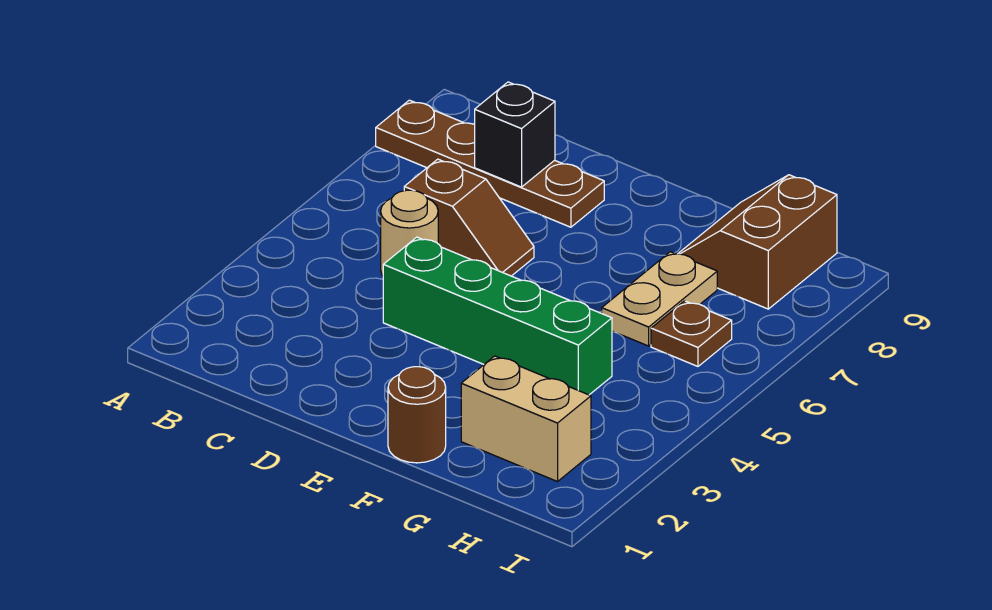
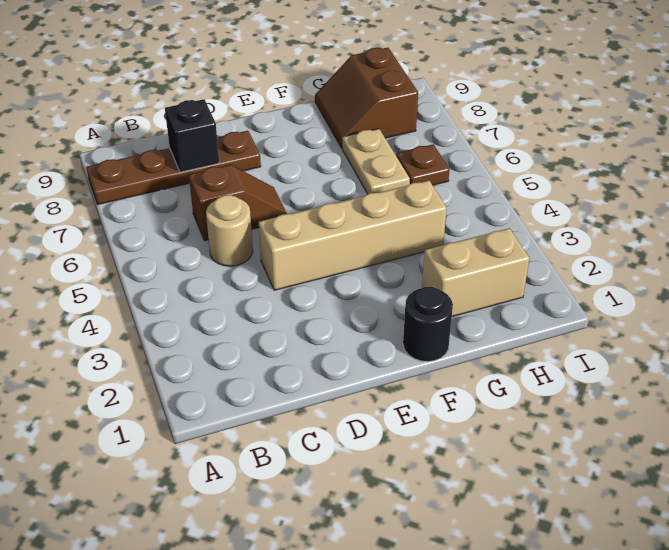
green 1x4 brick [383,237,612,395] -> tan 1x4 brick [259,181,447,290]
brown 1x1 round brick [388,367,446,463] -> black 1x1 round brick [403,287,453,362]

